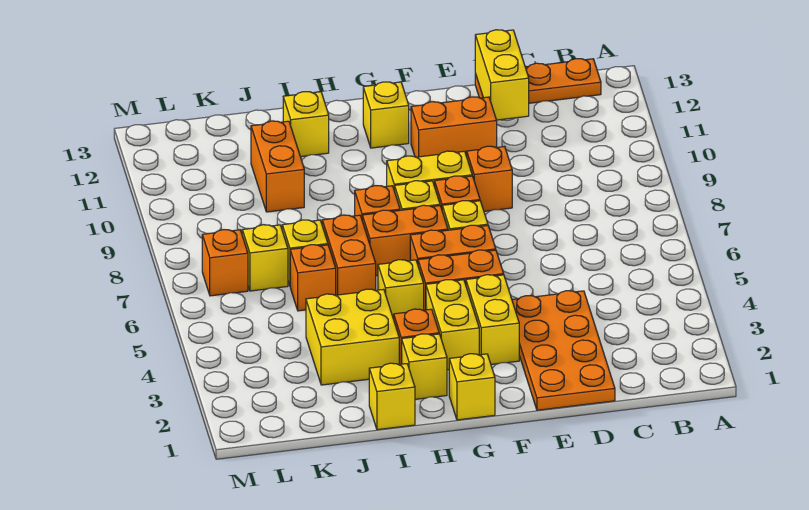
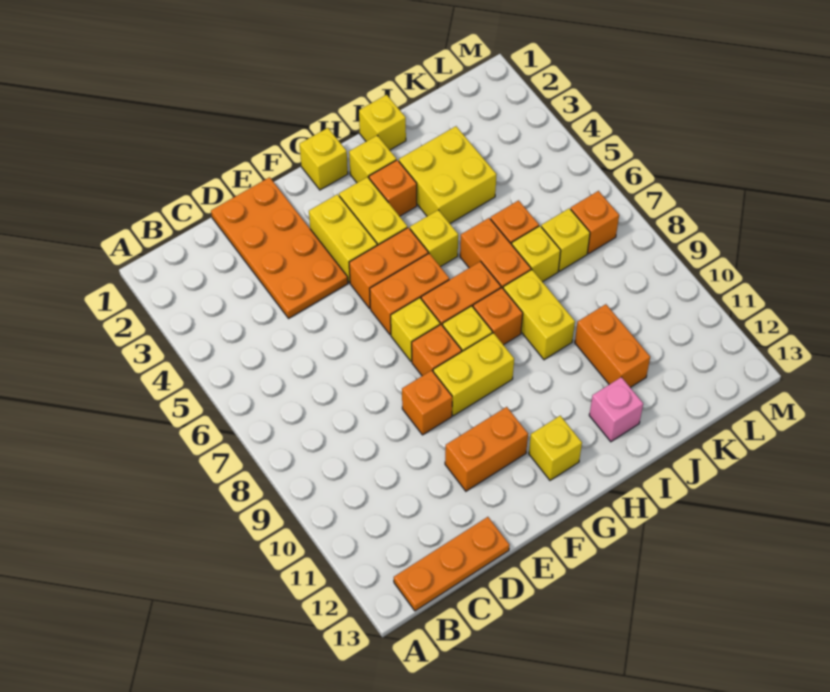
yellow 1x2 brick [475,30,529,120] -> yellow 1x2 brick moved to [503,270,575,360]
yellow 1x1 brick [283,92,329,157] -> pink 1x1 brick [589,377,643,442]

